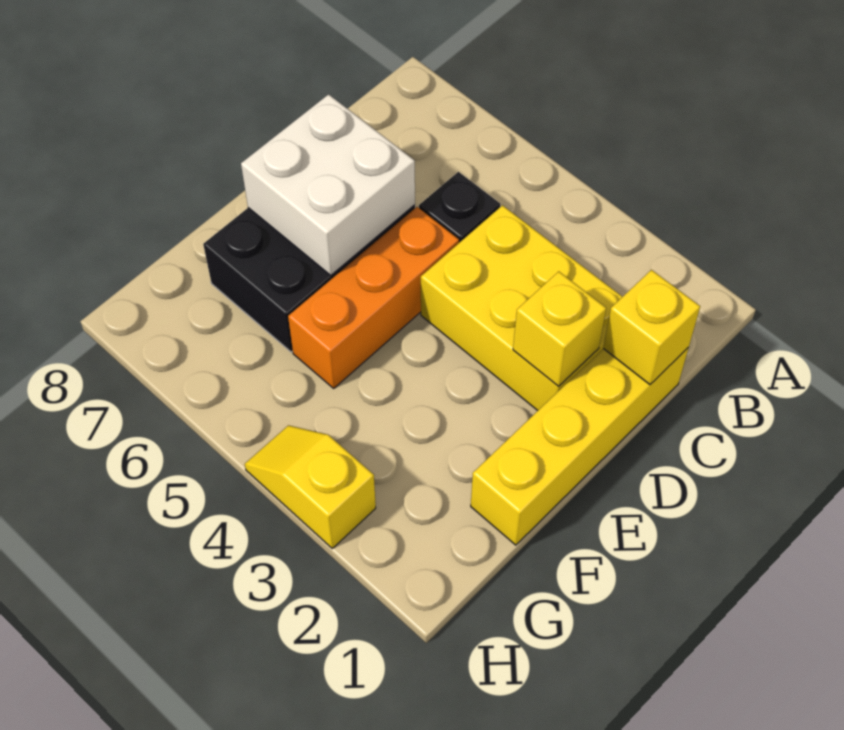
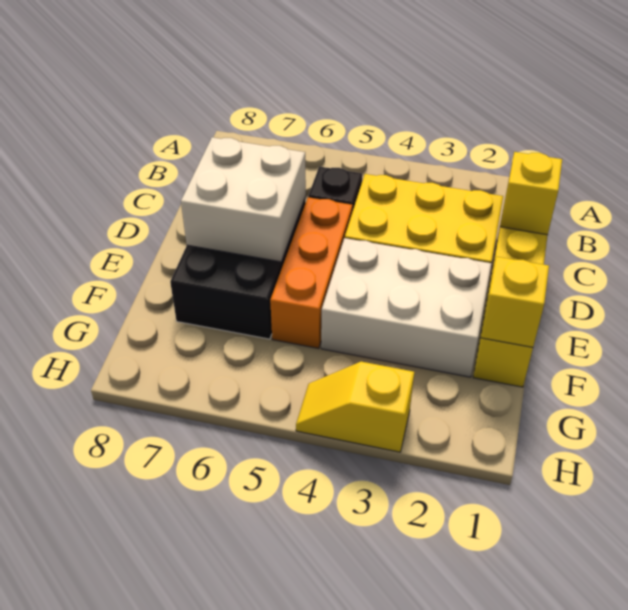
yellow 1x1 brick [513,271,606,386] -> yellow 1x1 brick moved to [481,257,549,347]
none -> white 2x3 brick [321,238,491,377]

